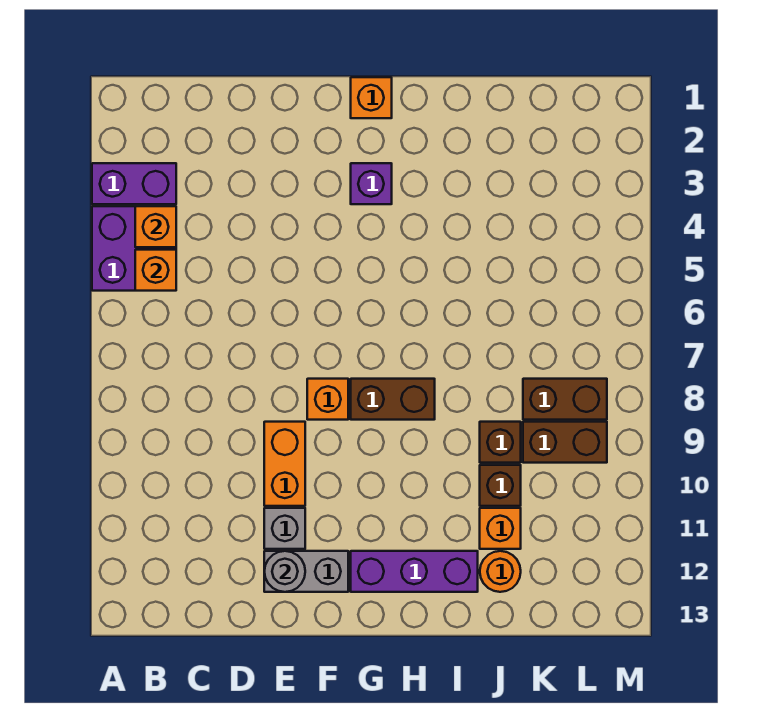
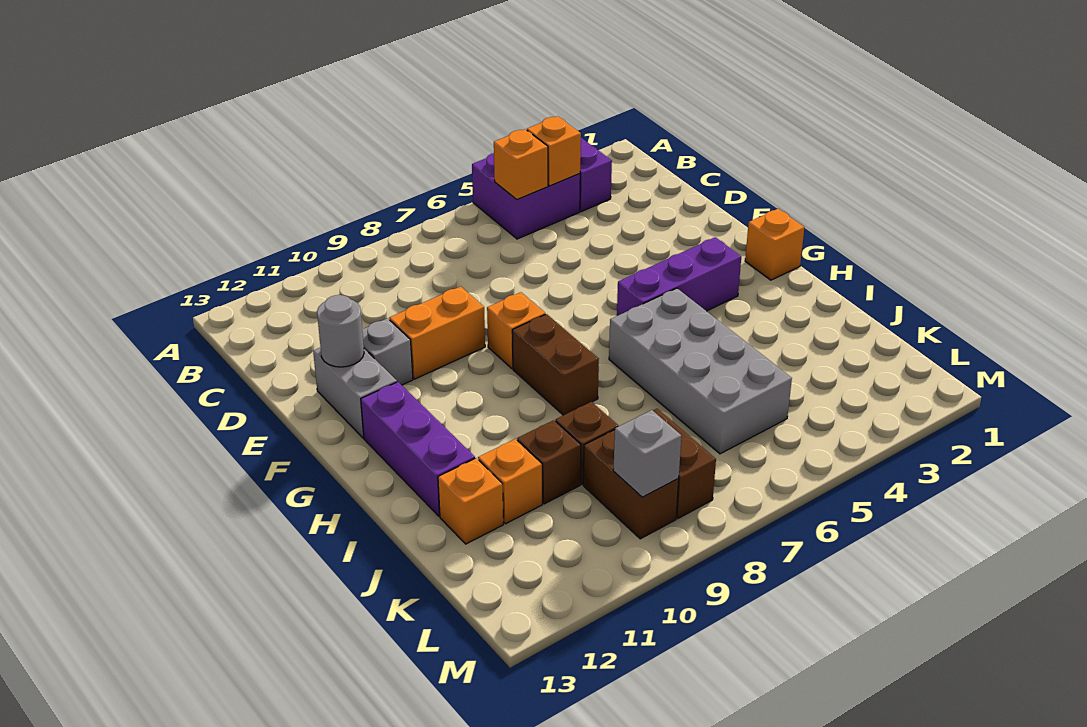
purple 1x1 brick [351,163,392,204] -> purple 1x3 brick [617,237,741,316]
none -> grey 2x4 brick [609,288,792,454]
orange 1x1 round brick [480,551,521,592] -> orange 1x1 brick [438,458,503,544]
none -> grey 1x1 brick [613,410,681,497]

